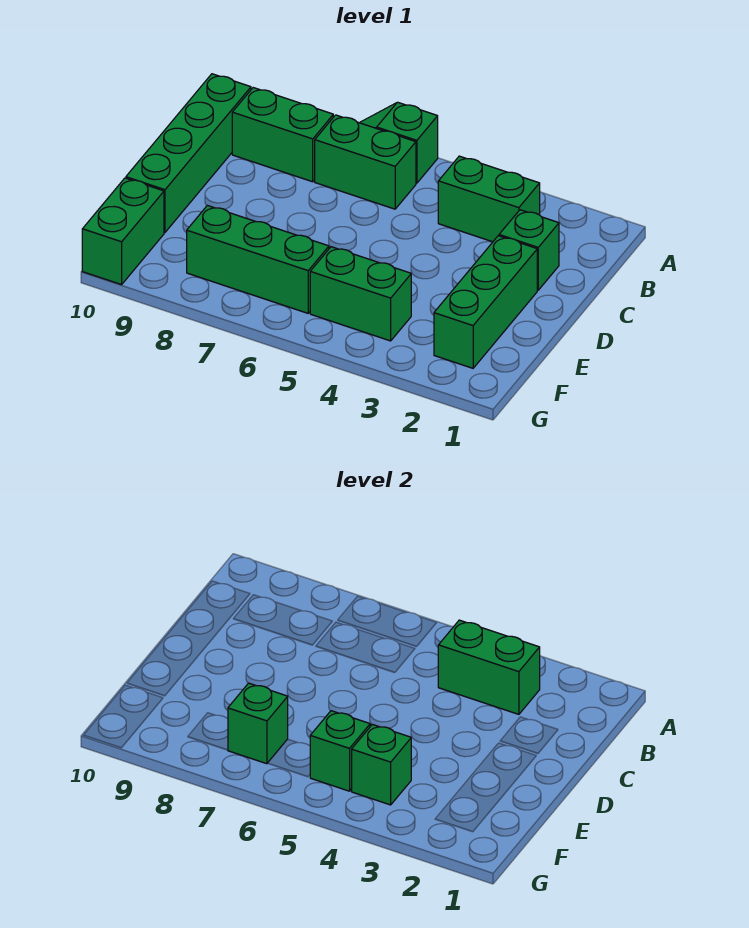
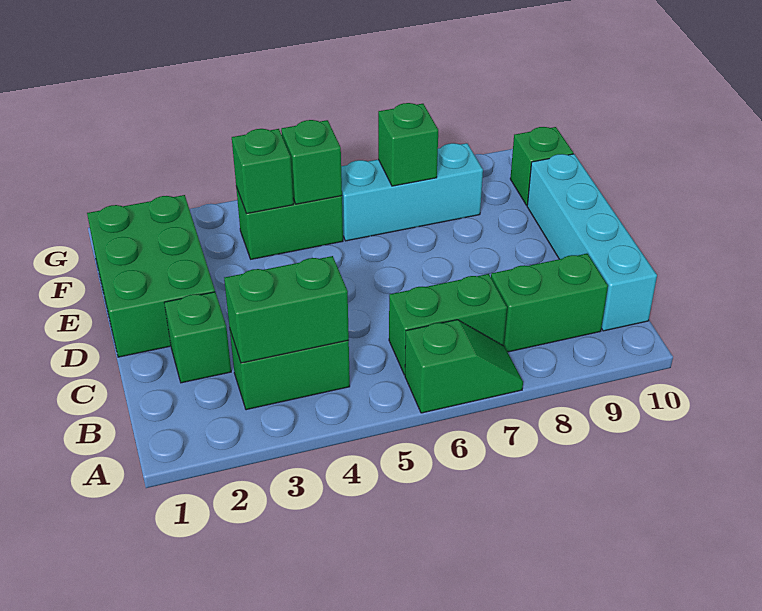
green 1x4 brick [126,74,251,232] -> cyan 1x4 brick [527,154,657,331]
green 1x3 brick [434,236,537,368] -> green 2x3 brick [87,195,215,357]
green 1x3 brick [187,206,329,313] -> cyan 1x3 brick [341,143,483,241]
green 1x2 brick [82,178,164,285] -> green 1x1 brick [510,127,573,205]

